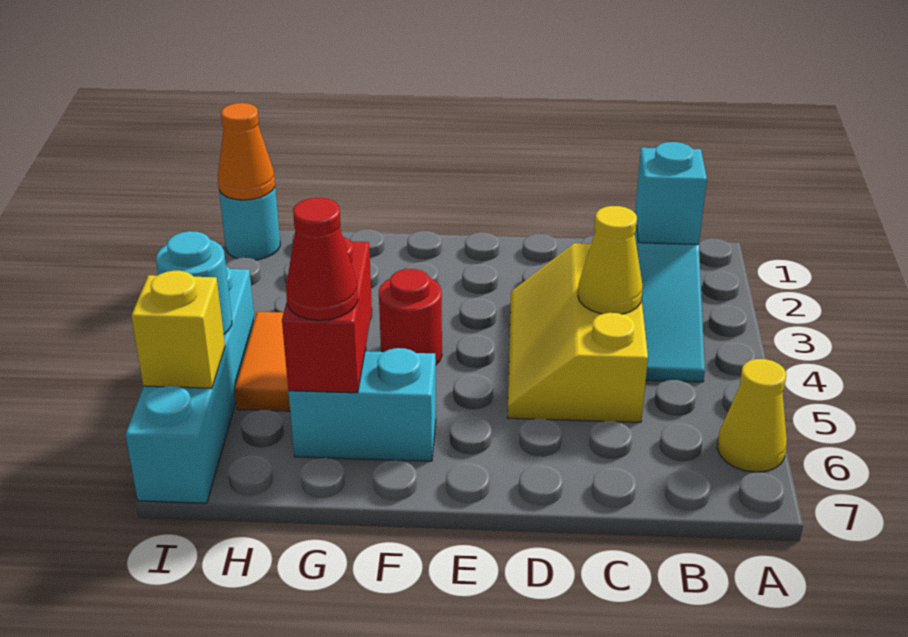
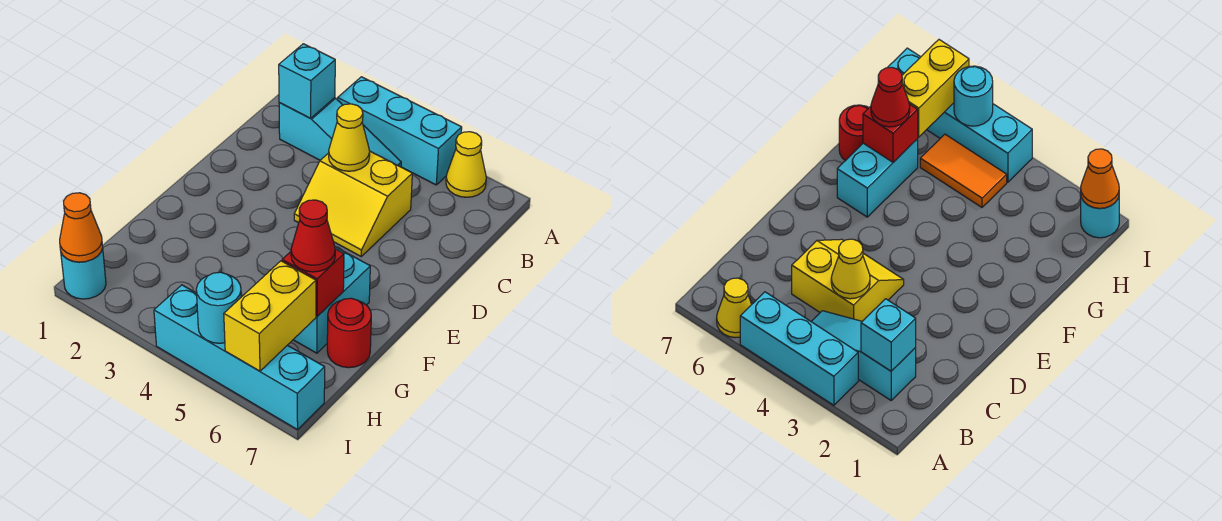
none -> cyan 1x3 brick [338,77,462,185]
yellow 2x3 slope [508,243,648,422] -> yellow 2x2 slope [294,151,412,256]
red 1x1 round brick [379,269,442,364] -> red 1x1 round brick moved to [327,298,371,368]
red 1x2 brick [282,237,372,393] -> red 1x1 brick [282,249,344,316]
yellow 1x1 brick [131,271,225,388] -> yellow 1x2 brick [224,261,316,371]

